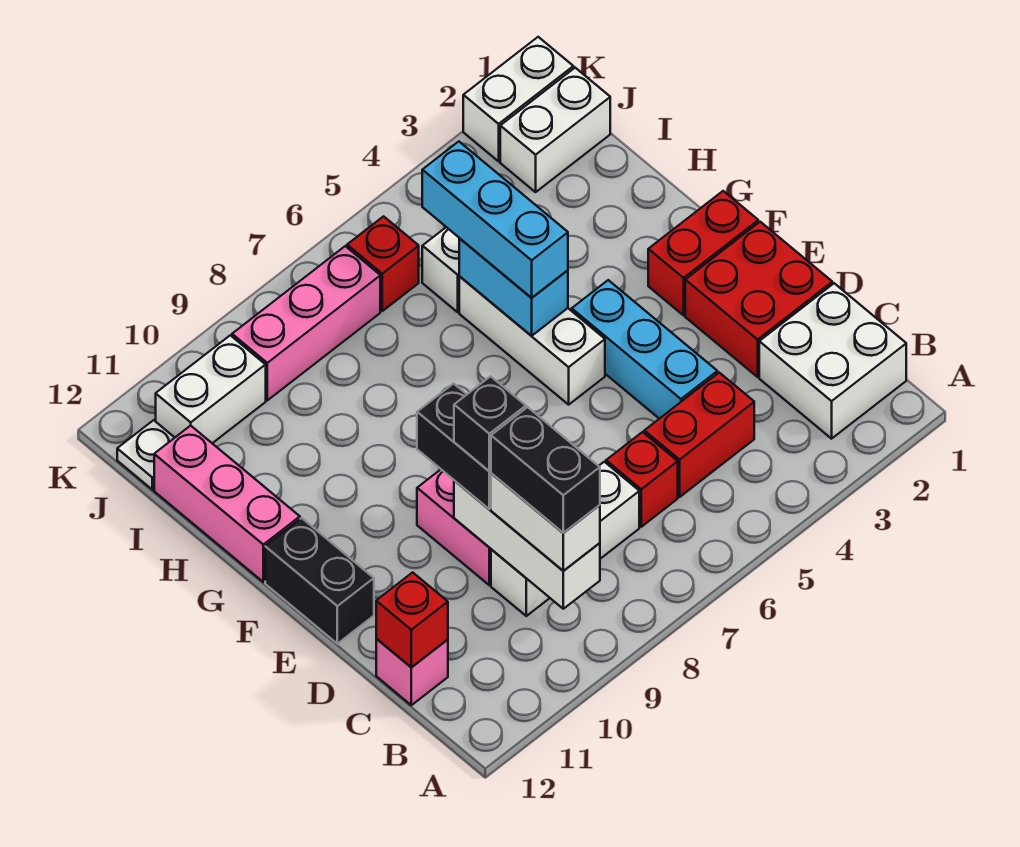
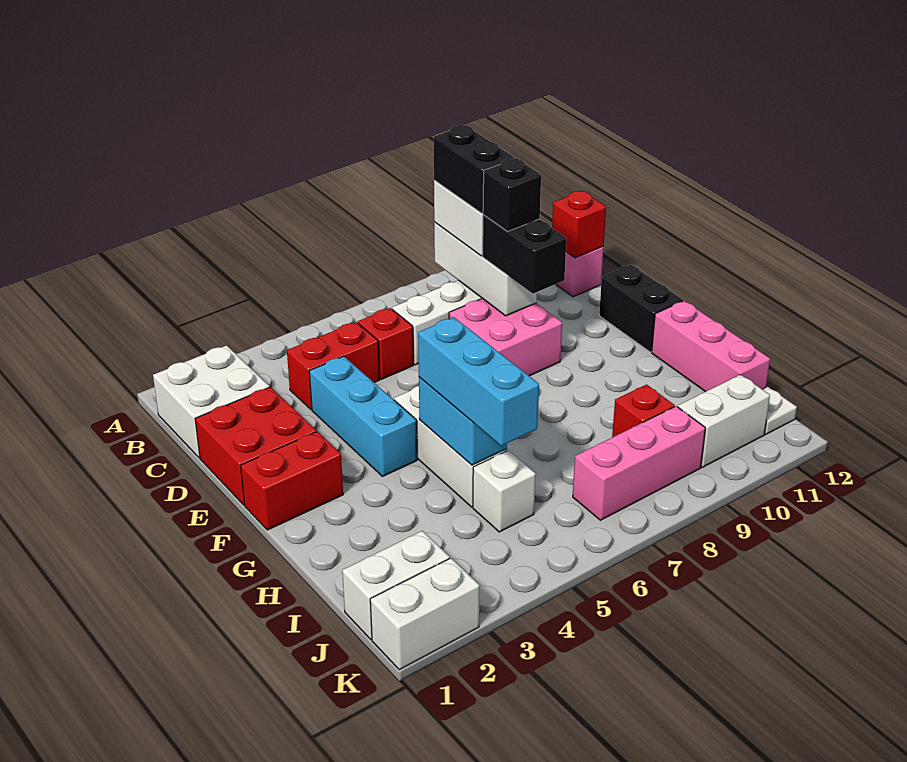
red 1x1 brick [347,216,419,311] -> red 1x1 brick moved to [612,384,675,437]

